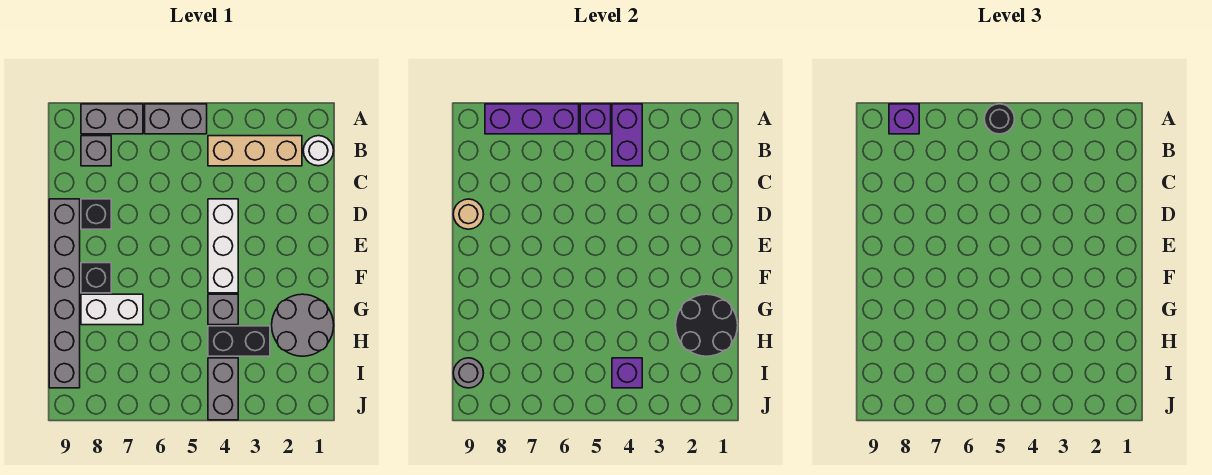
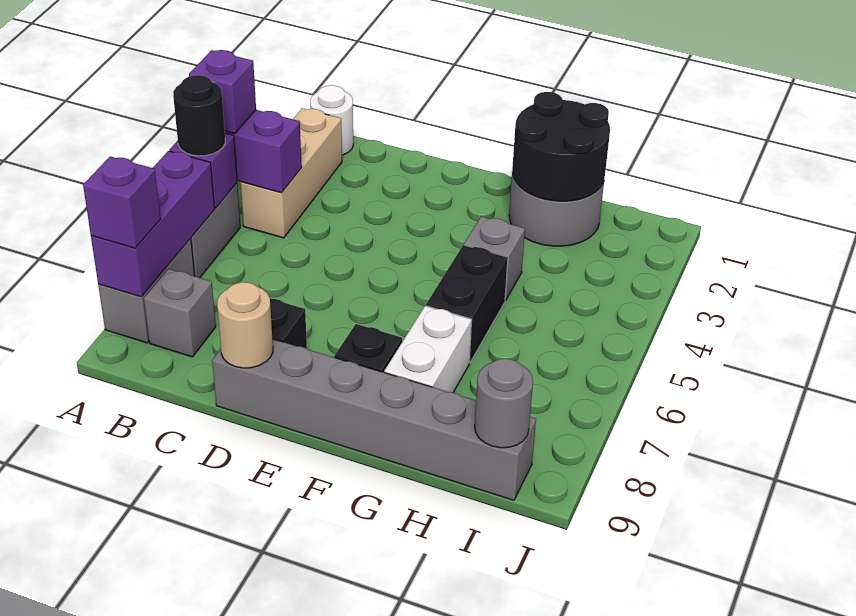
white 1x3 brick [208,199,238,293] -> none
black 1x2 brick [208,326,270,356] -> black 1x2 brick moved to [426,245,508,363]
grey 1x2 brick [208,358,238,420] -> none
purple 1x1 brick [612,358,642,388] -> purple 1x1 brick moved to [189,50,256,134]

